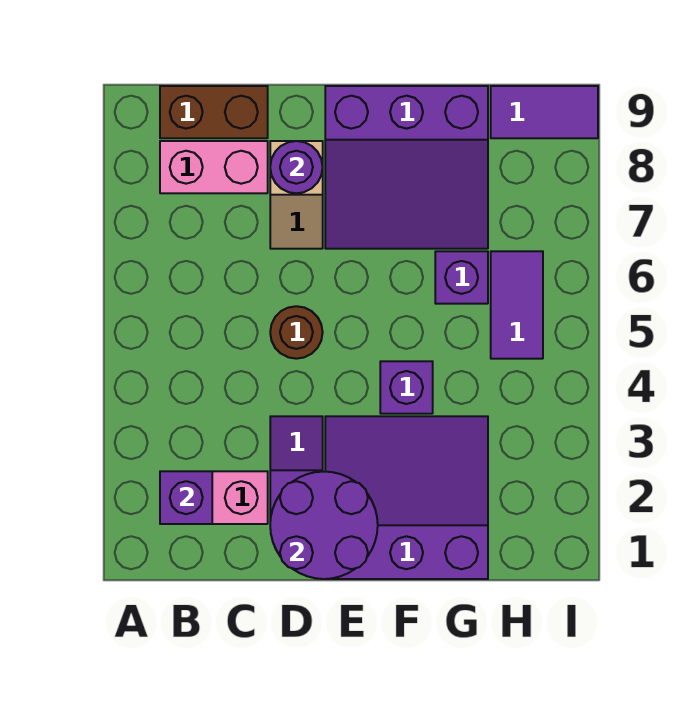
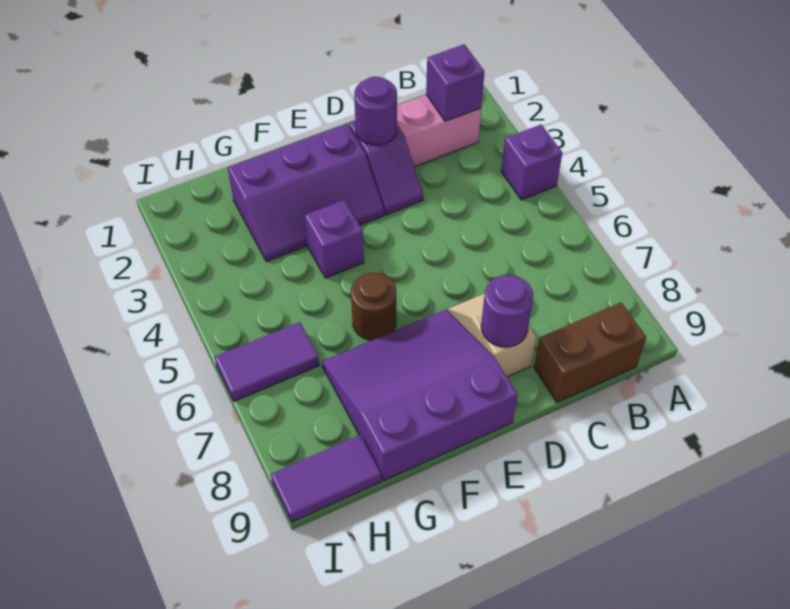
pink 1x2 brick [160,141,268,193] -> none
purple 2x2 round brick [270,472,378,579] -> purple 1x1 round brick [354,77,397,145]
brown 1x1 round brick [270,306,323,359] -> brown 1x1 round brick moved to [351,273,396,340]
purple 3x3 slope [325,416,488,579] -> purple 2x3 slope [228,124,385,262]
purple 1x1 brick [435,251,488,304] -> purple 1x1 brick moved to [501,125,562,200]
purple 1x2 tile [491,251,543,359] -> purple 1x2 tile turned to [215,322,319,401]

